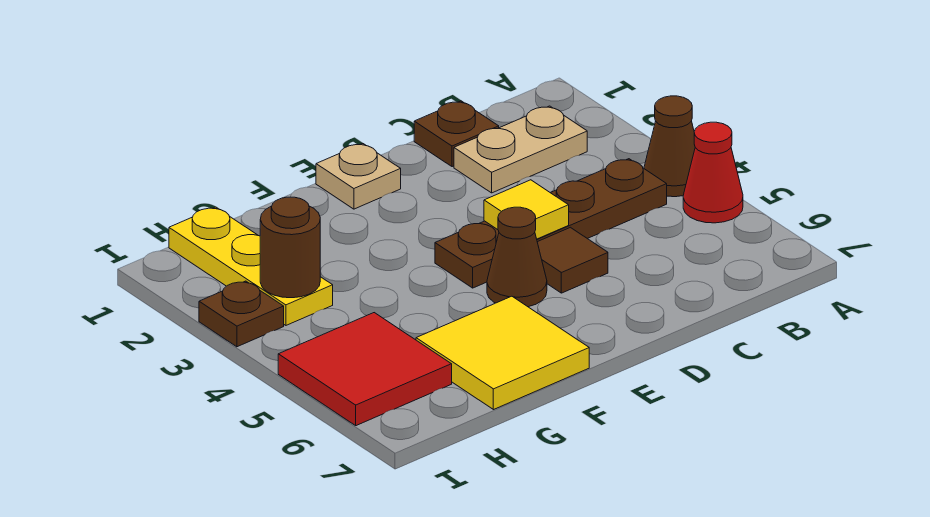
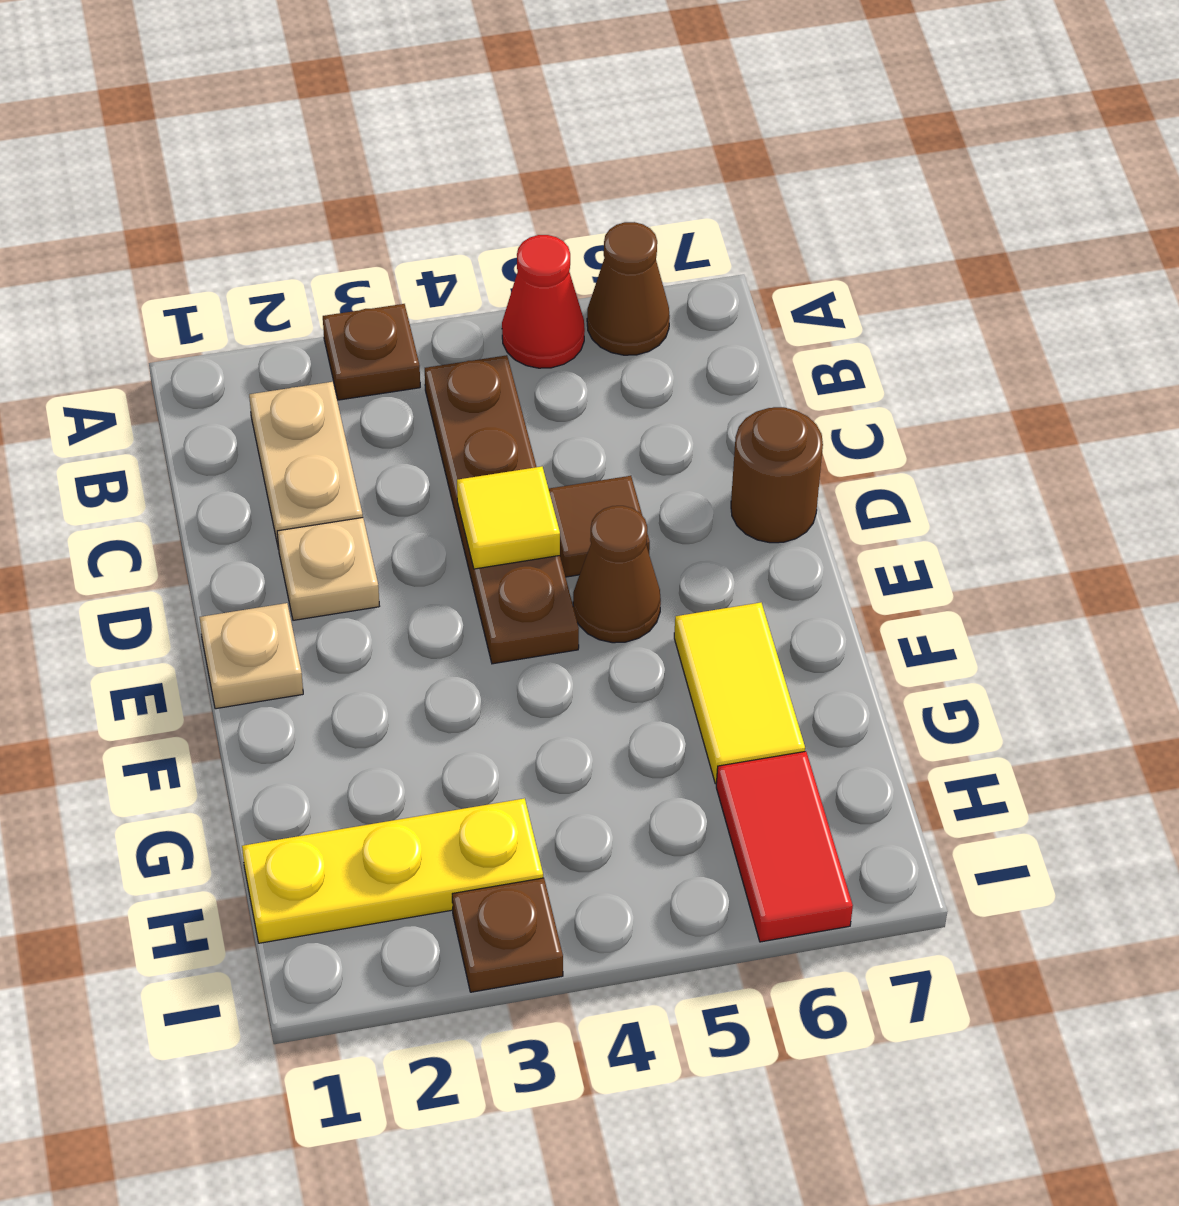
brown 1x1 cone [644,96,695,197] -> brown 1x1 cone moved to [587,222,670,355]
brown 1x1 plate [414,101,499,167] -> brown 1x1 plate moved to [323,304,420,400]
none -> tan 1x1 plate [277,518,379,620]
yellow 2x2 tile [416,296,589,410] -> yellow 1x2 tile [674,603,805,784]
brown 1x1 round brick [260,197,320,298] -> brown 1x1 round brick moved to [731,407,823,543]
red 2x2 tile [278,313,452,426] -> red 1x2 tile [716,751,853,942]

